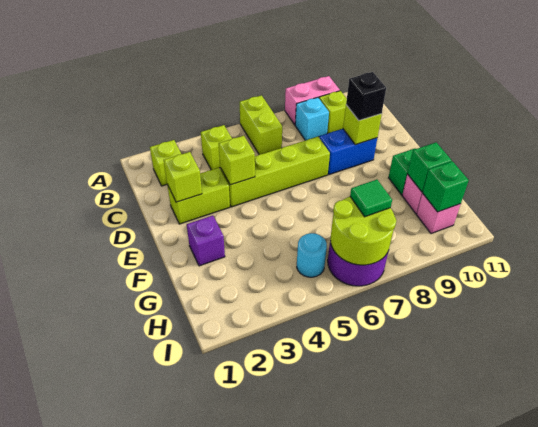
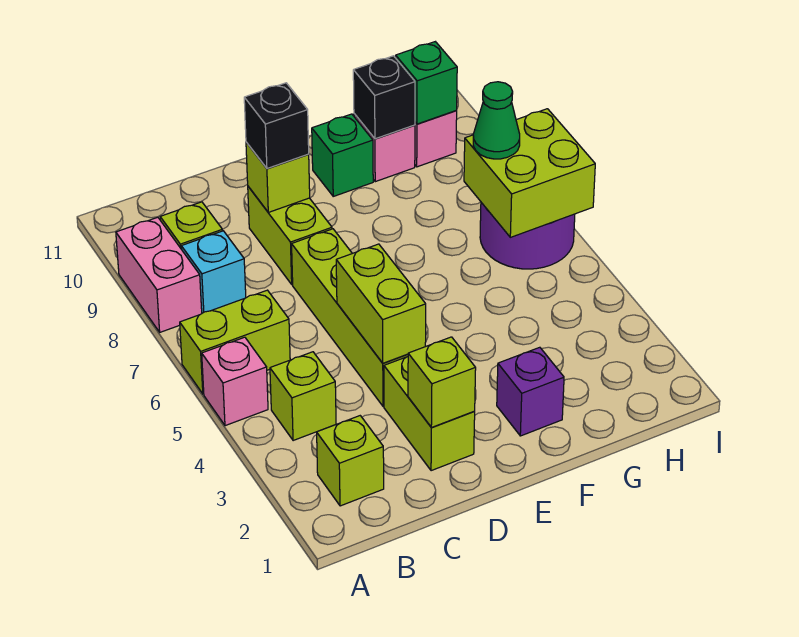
none -> pink 1x1 brick [202,337,268,426]
lime 1x1 brick [219,136,255,185] -> lime 1x2 brick [336,244,426,363]
blue 1x2 brick [319,129,377,175] -> lime 1x2 brick [248,187,332,284]
green 1x1 brick [407,142,452,192] -> black 1x1 brick [353,56,415,139]
cyan 1x1 round brick [297,233,327,277] -> none
lime 2x2 round brick [330,197,396,265] -> lime 2x2 brick [464,109,595,237]
green 1x1 tile [350,180,392,217] -> green 1x1 cone [473,82,520,159]

